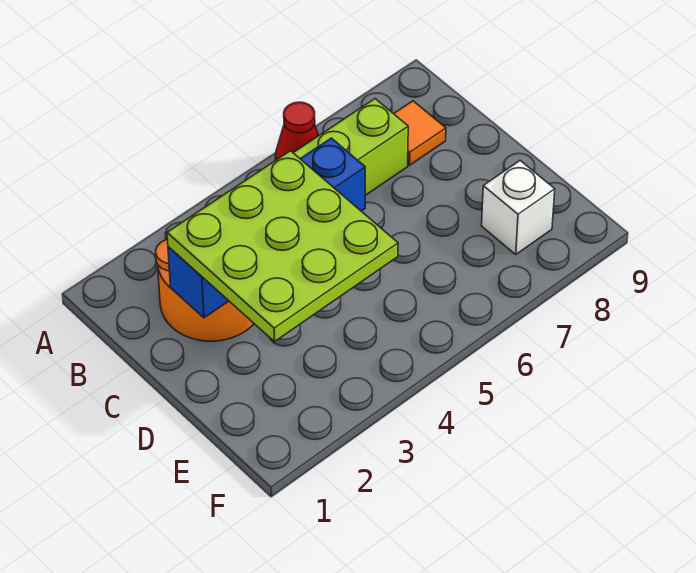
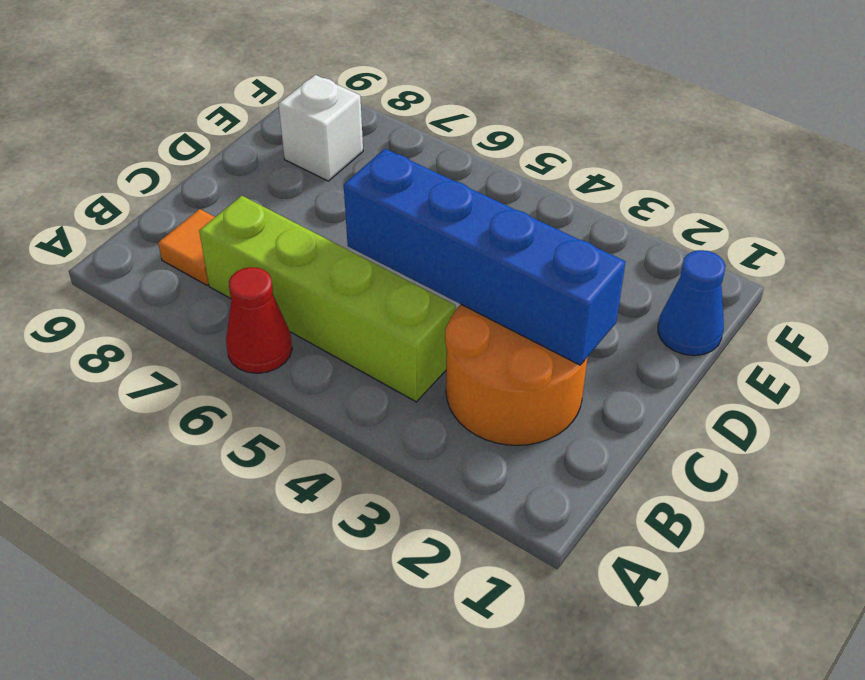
lime 3x3 plate [167,151,398,342] -> none
none -> blue 1x1 cone [658,250,726,356]

